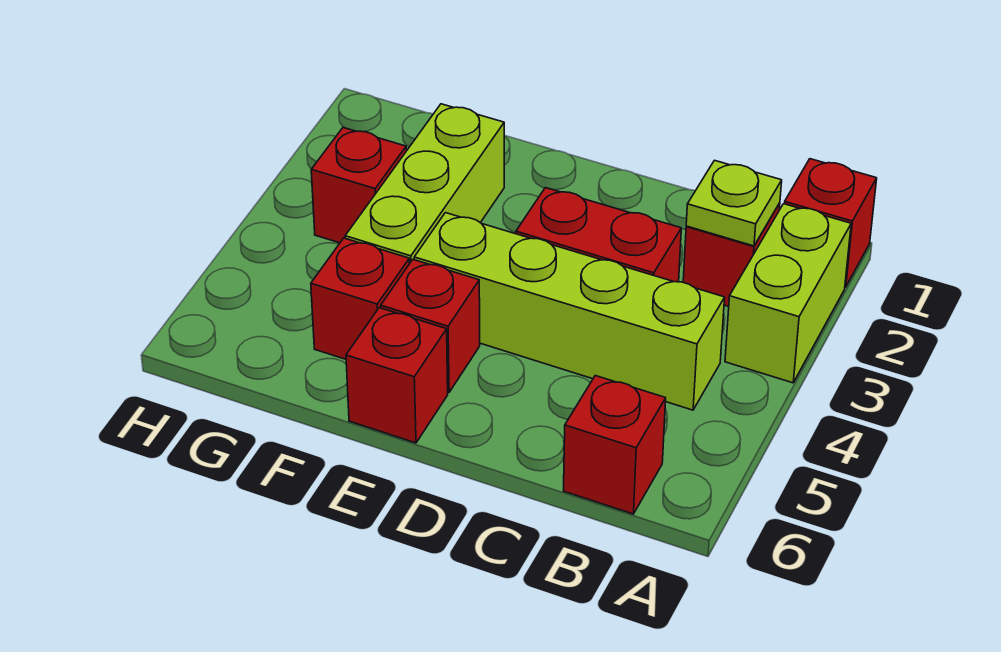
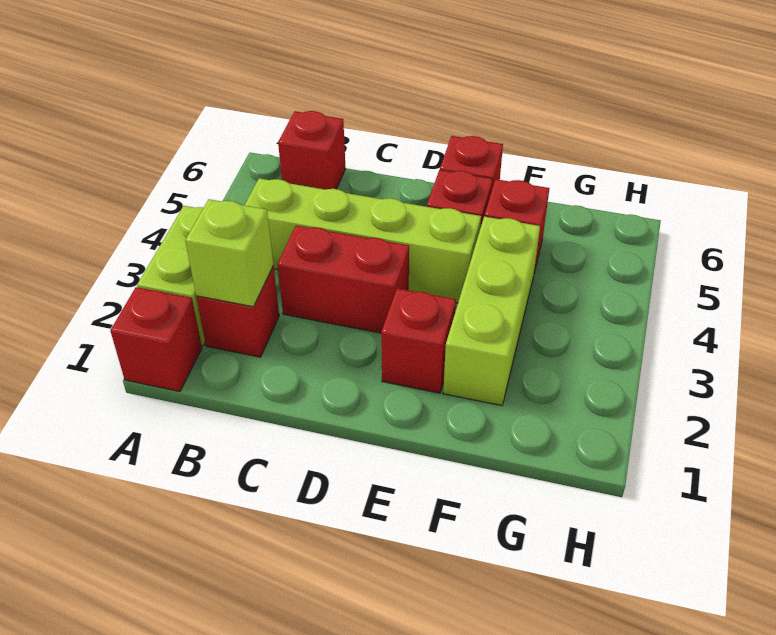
lime 1x1 plate [686,160,782,246] -> lime 1x1 brick [185,199,273,307]
red 1x1 brick [311,128,406,243] -> red 1x1 brick moved to [381,288,456,393]

